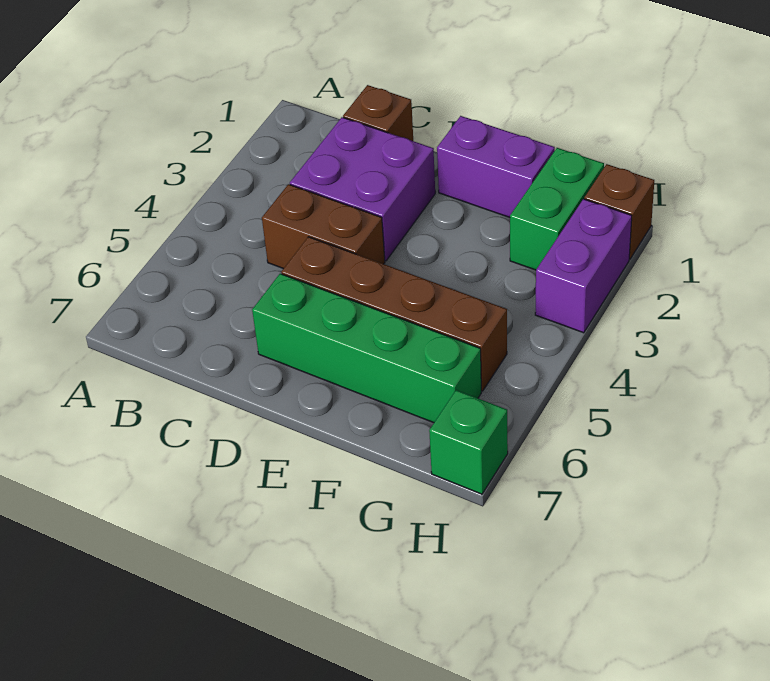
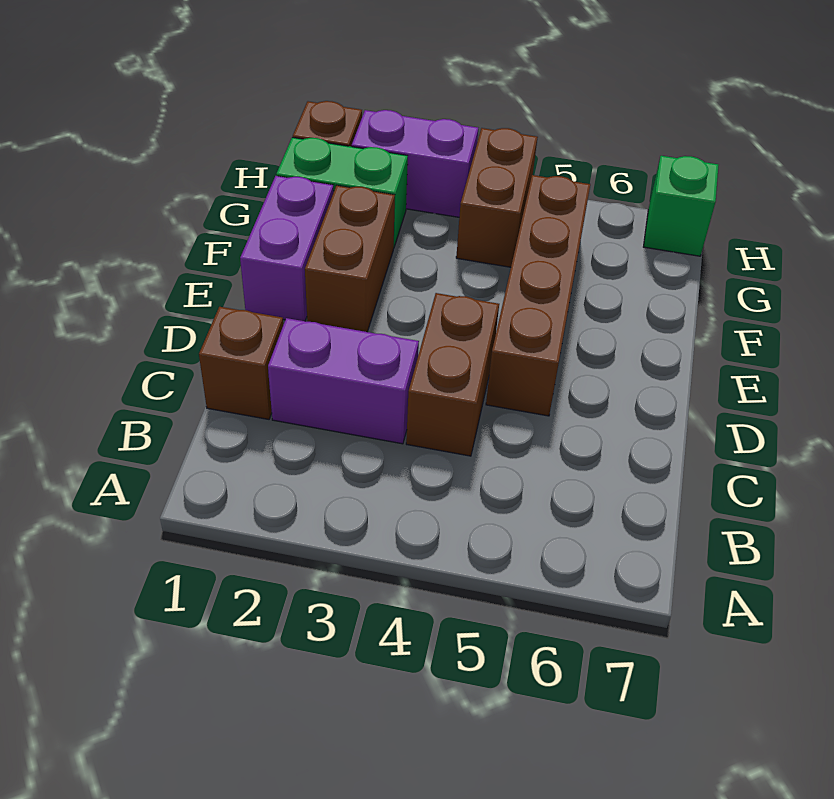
purple 2x2 brick [290,117,435,261] -> purple 1x2 brick [268,318,419,444]
green 1x4 brick [252,274,481,423] -> none
none -> brown 1x2 brick [305,186,395,332]
none -> brown 1x2 brick [456,128,538,267]

